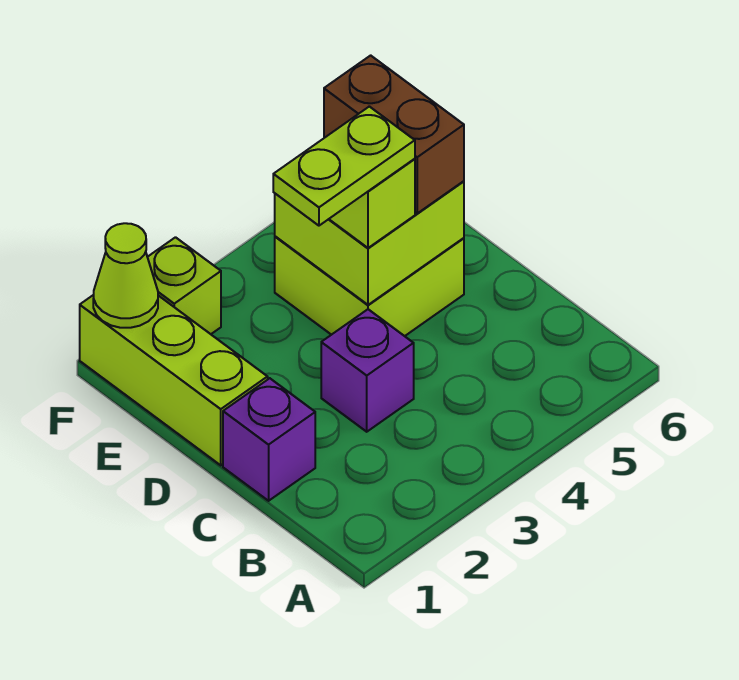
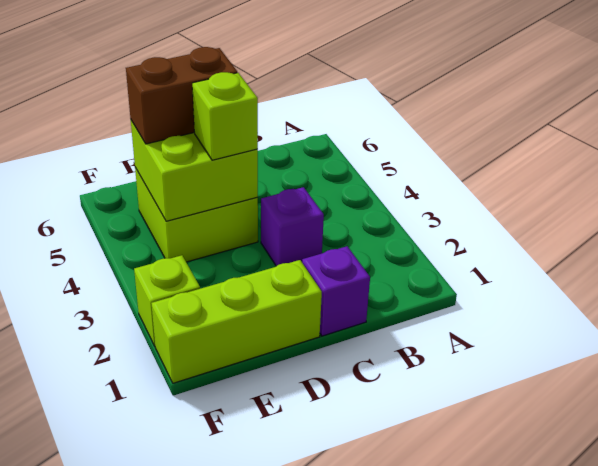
lime 1x2 plate [273,106,415,226] -> none
lime 1x1 cone [93,223,158,328] -> none

